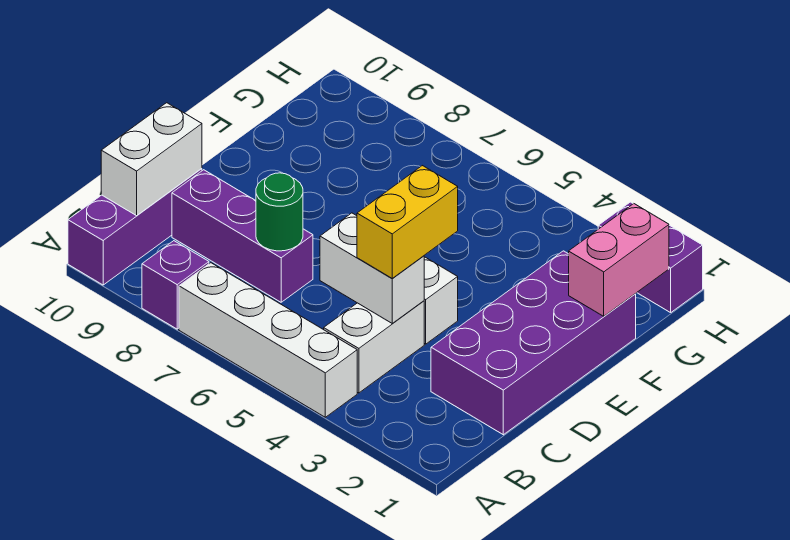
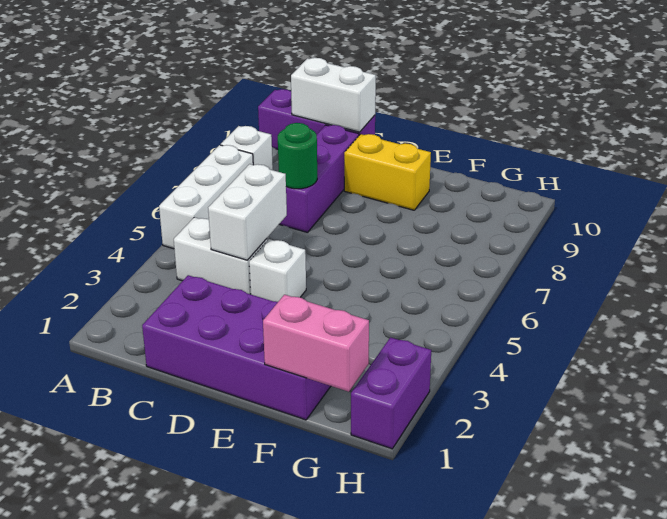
white 1x4 brick [179,263,357,417] -> white 1x3 brick [159,145,253,249]
purple 1x1 brick [142,241,209,329] -> white 1x1 brick [221,126,273,170]
yellow 1x2 brick [357,166,458,279] -> yellow 1x2 brick moved to [344,134,431,210]

